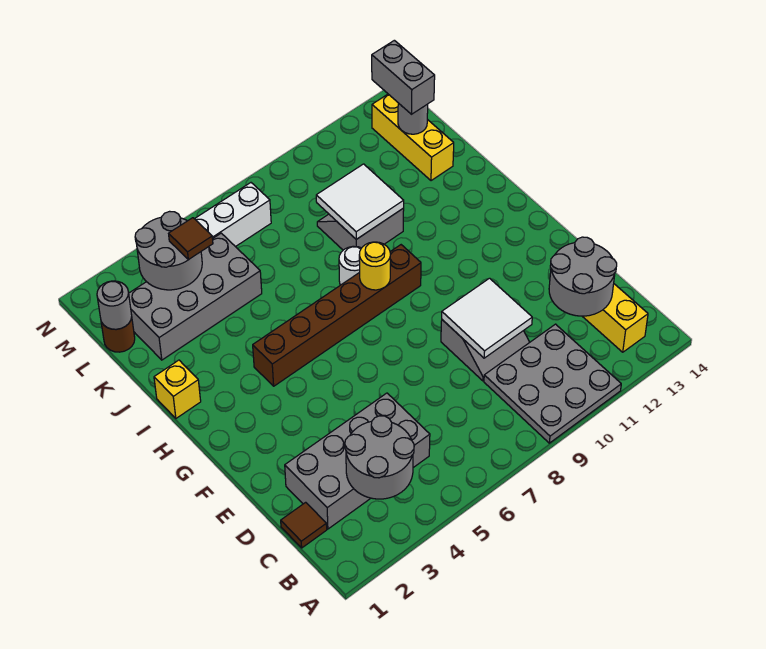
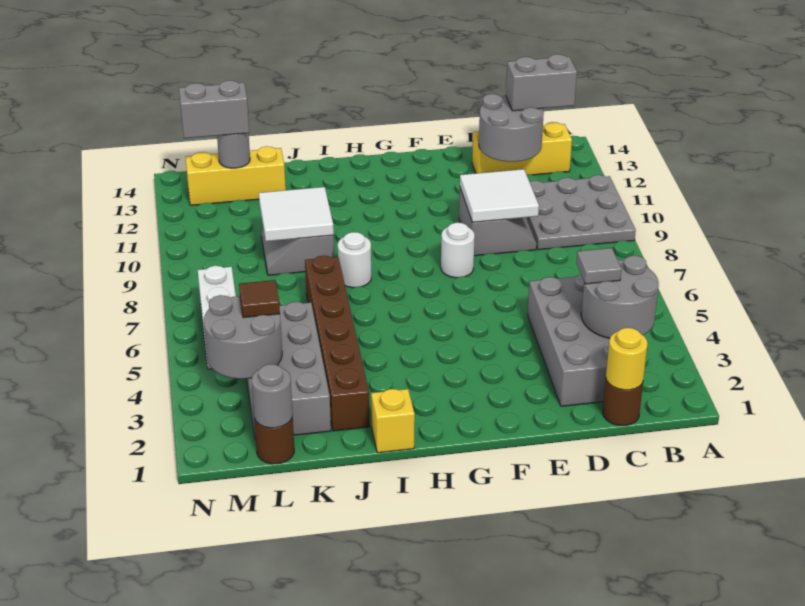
none -> grey 1x2 brick [506,54,577,111]
brown 1x1 tile [281,502,327,548] -> brown 1x1 round brick [603,380,643,426]
none -> grey 1x1 tile [576,248,621,284]
none -> white 1x1 round brick [441,223,475,278]
brown 1x6 brick [253,245,421,386] -> brown 1x6 brick moved to [305,256,370,431]
yellow 1x1 round brick [359,242,390,290] -> yellow 1x1 round brick moved to [606,328,648,390]

